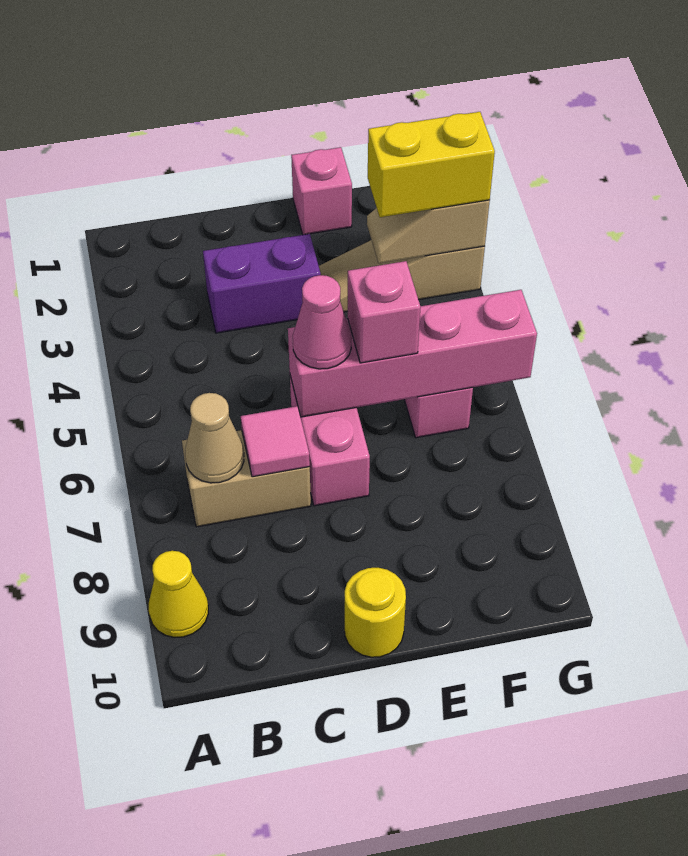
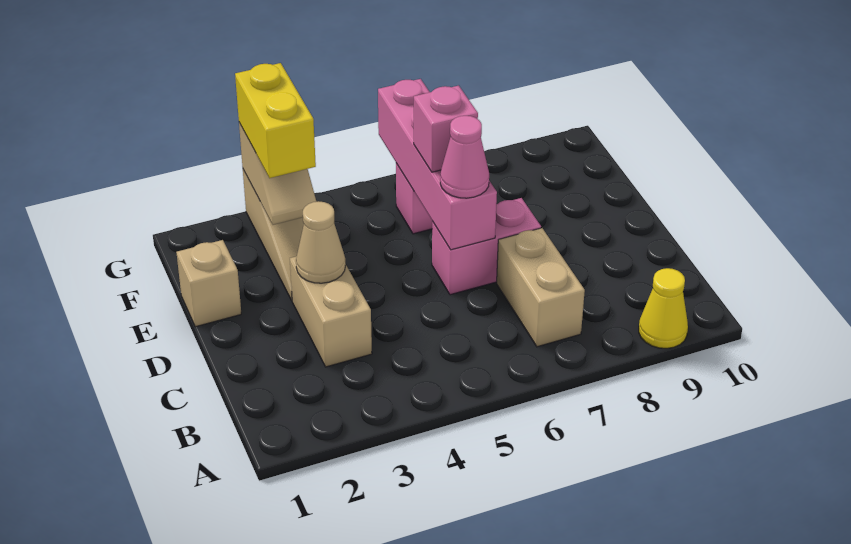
tan 1x1 cone [185,393,244,483] -> tan 1x1 cone moved to [296,201,345,283]
purple 1x2 brick [203,234,321,333] -> tan 1x2 brick [290,256,372,367]
pink 1x1 tile [241,406,310,477] -> none
yellow 1x1 round brick [345,568,406,657] -> none
pink 1x1 brick [291,147,352,235] -> tan 1x1 brick [176,240,241,327]

